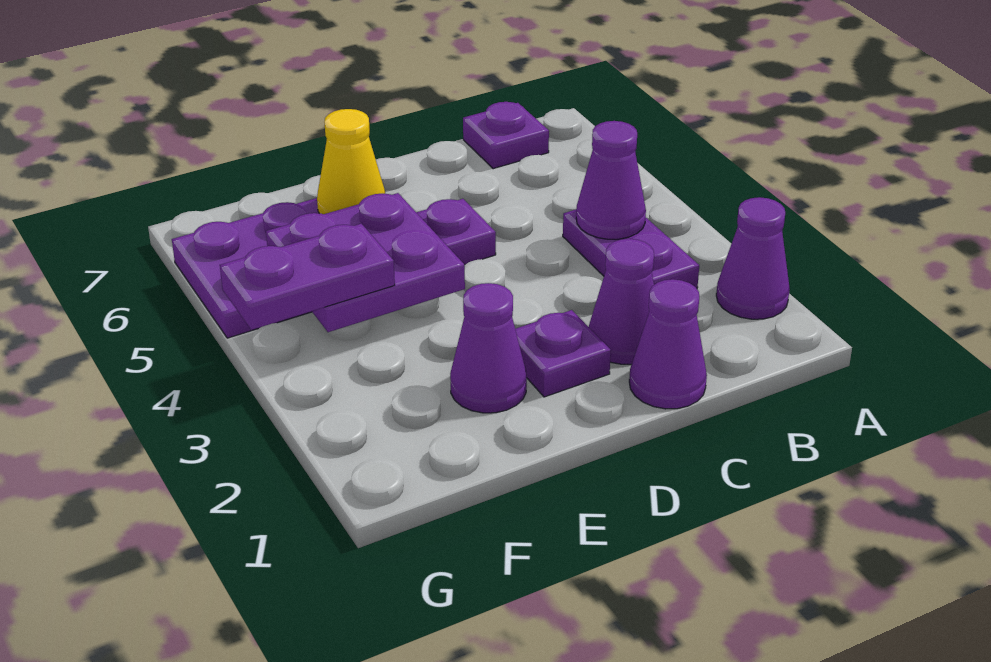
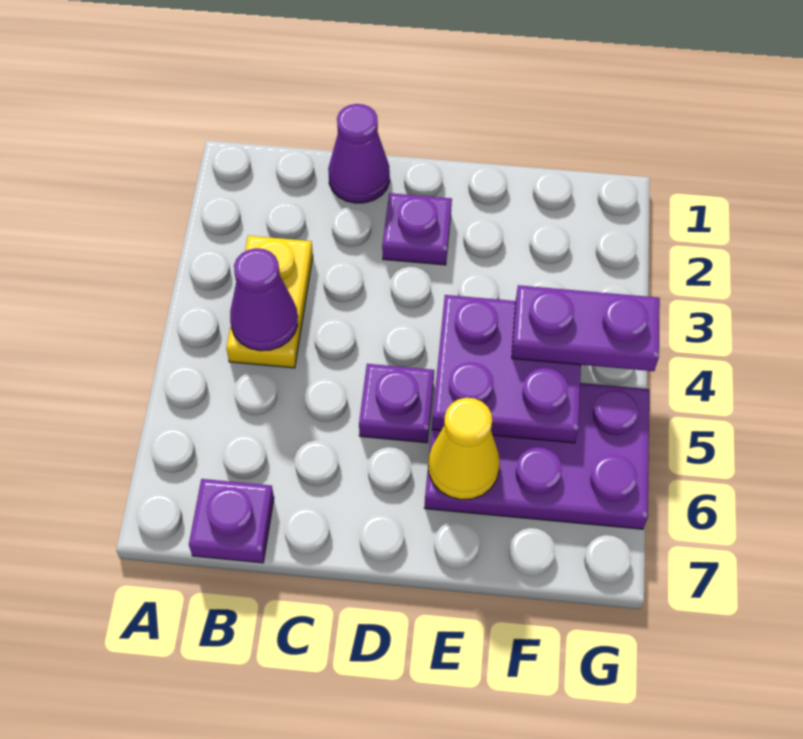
purple 1x1 cone [716,197,790,319] -> none
purple 1x2 plate [563,209,699,288] -> yellow 1x2 plate [226,236,313,368]
purple 1x1 cone [589,239,654,364] -> none
purple 1x1 cone [450,283,527,413] -> none

